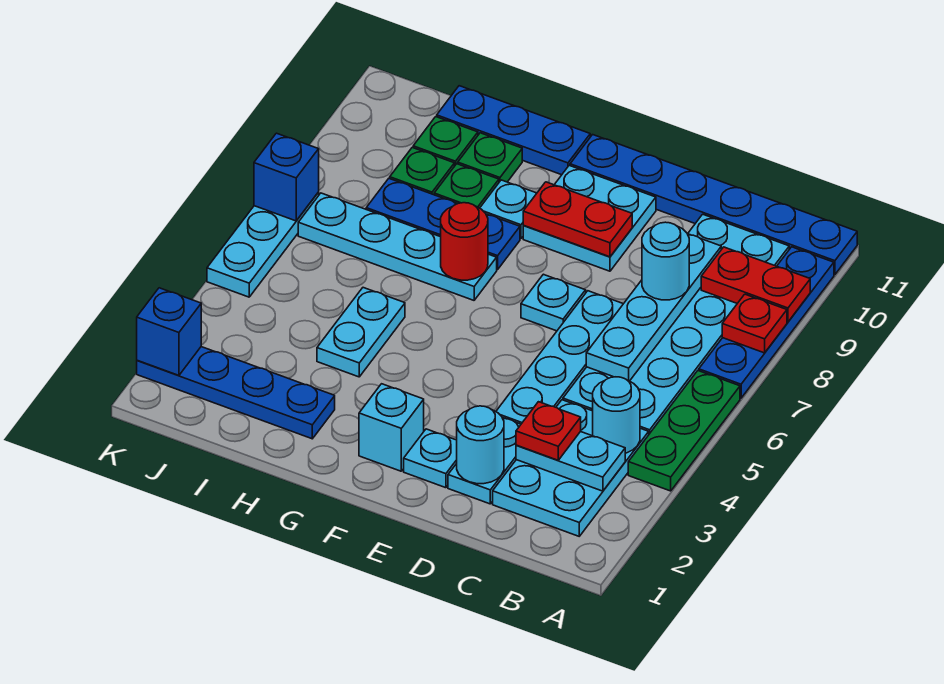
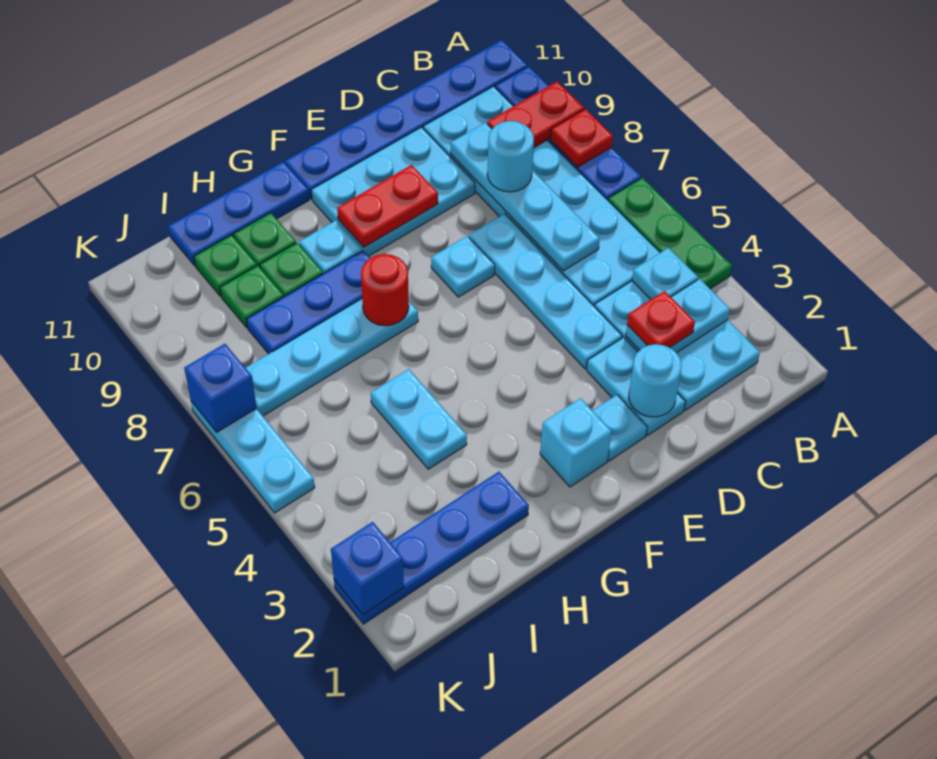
cyan 1x1 round brick [593,377,640,453] -> cyan 1x1 plate [632,248,698,299]
cyan 2x2 plate [523,165,656,271] -> cyan 2x3 plate [311,127,475,256]

